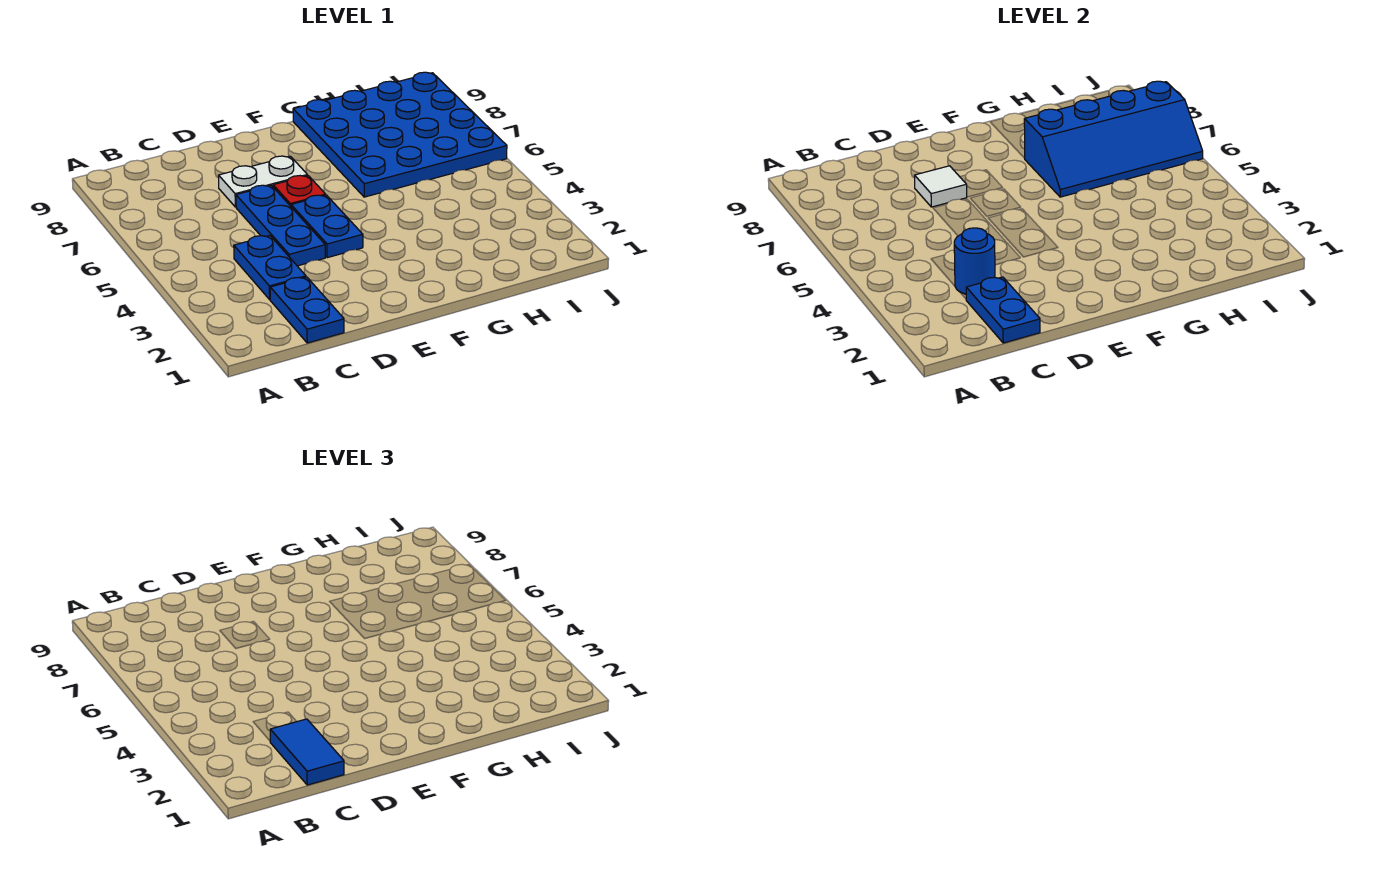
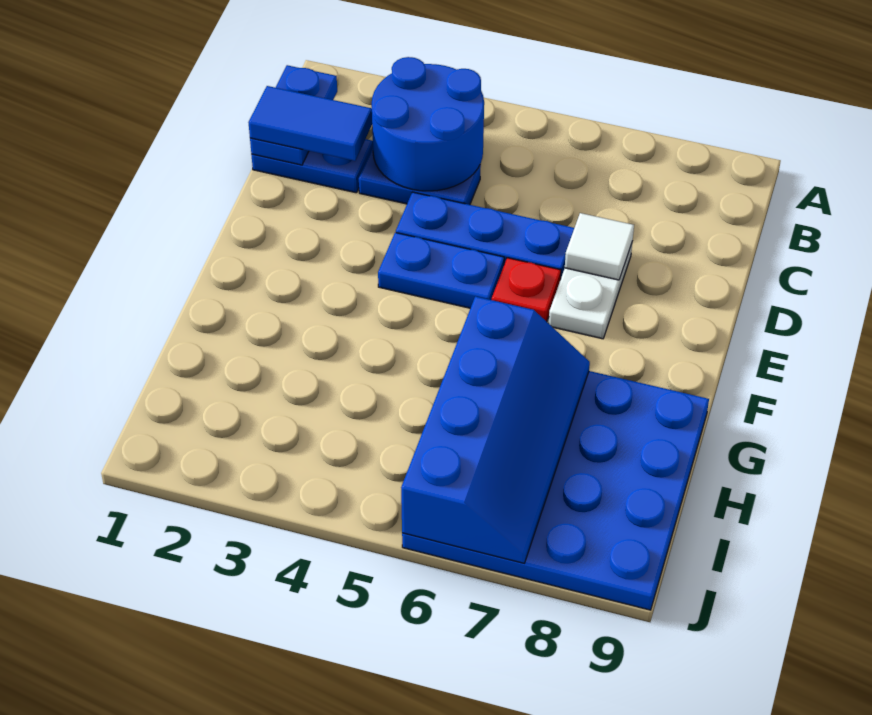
blue 1x2 plate [966,277,1040,343] -> blue 1x2 plate turned to [250,65,337,165]
blue 1x1 round brick [954,228,995,294] -> blue 2x2 round brick [372,57,484,191]
blue 2x4 slope [1024,81,1203,197] -> blue 2x4 slope turned to [401,296,590,563]

